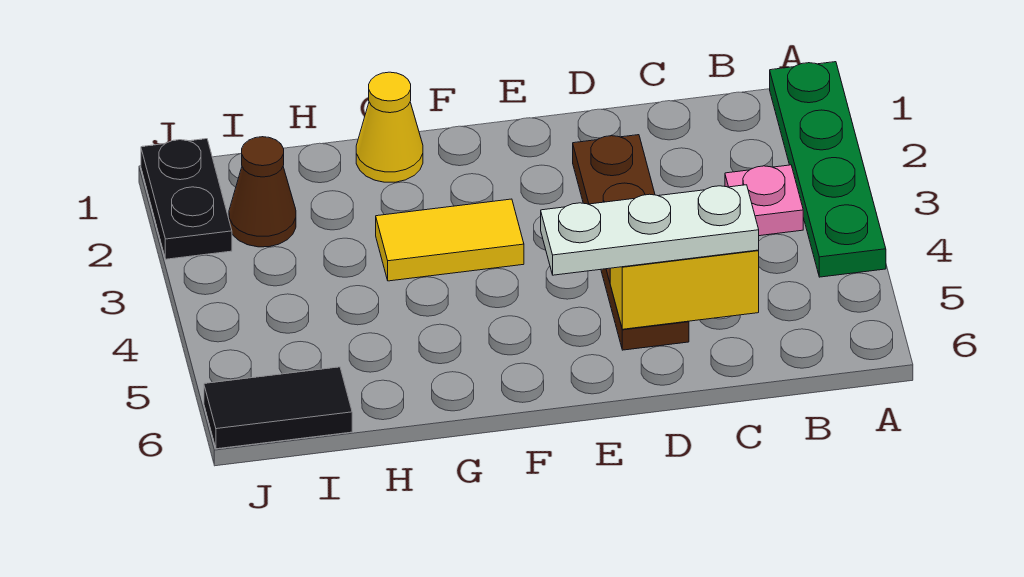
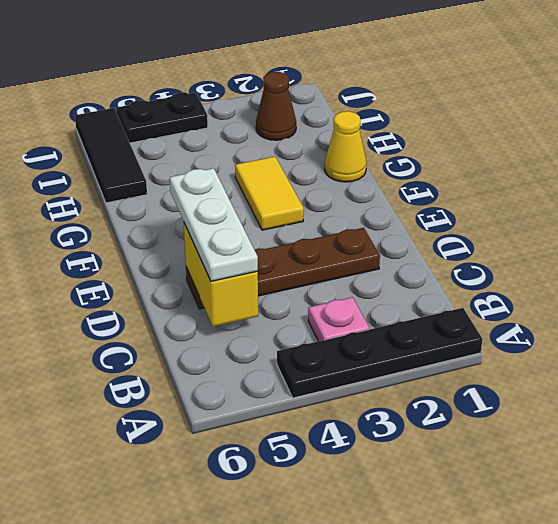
green 1x4 plate [770,62,886,277] -> black 1x4 plate [277,308,482,398]
black 1x2 tile [204,367,352,449] -> black 1x3 tile [75,108,147,203]
black 1x2 plate [141,139,232,259] -> black 1x2 plate moved to [116,92,208,143]

